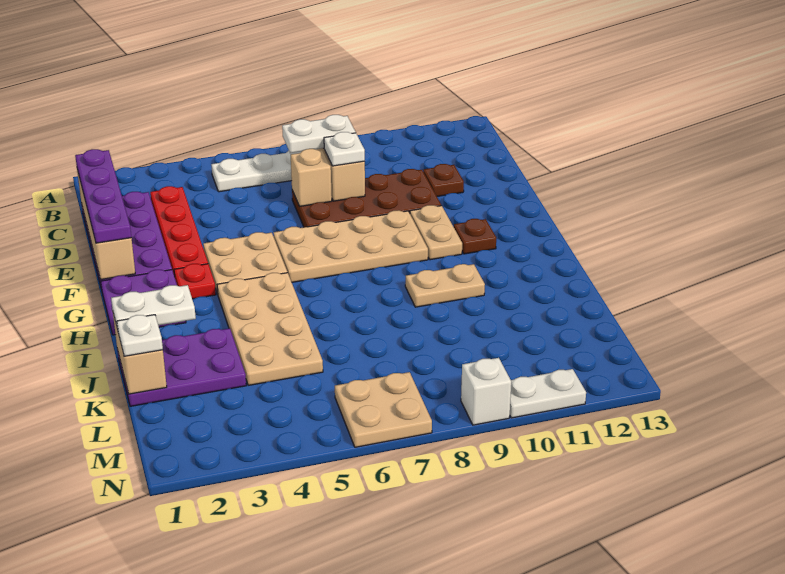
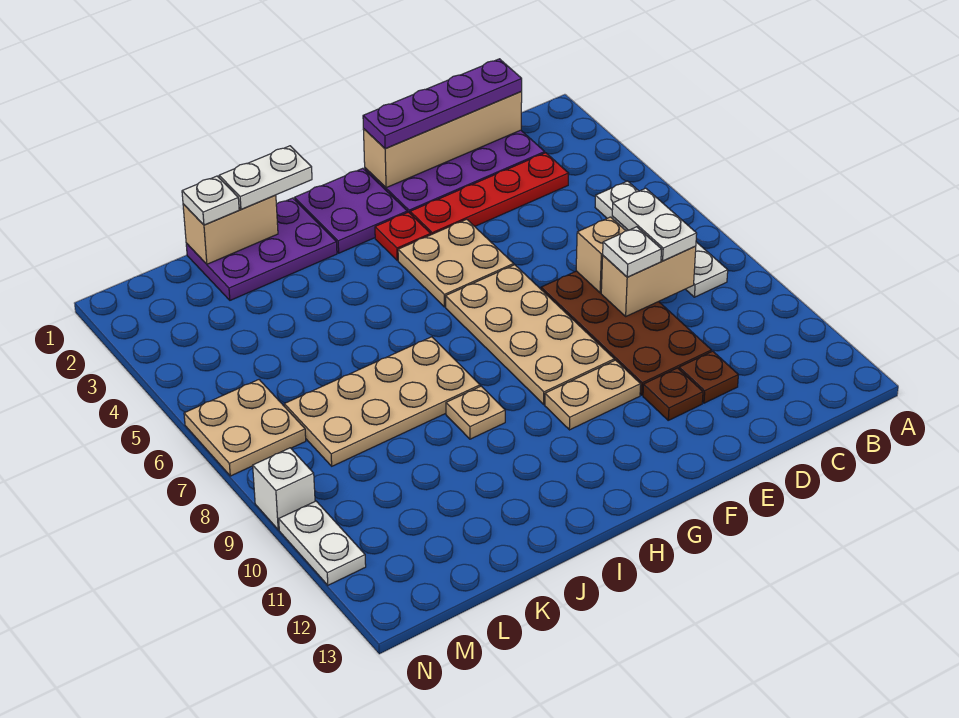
brown 1x1 plate [454,219,496,254] -> brown 1x1 plate moved to [643,368,703,420]
tan 2x4 plate [217,273,323,386] -> tan 2x4 plate moved to [284,337,480,466]
tan 1x2 plate [405,264,485,307] -> tan 1x1 plate [446,386,505,439]
purple 2x3 plate [117,328,246,406] -> purple 2x3 plate turned to [186,198,337,300]
white 1x2 plate [111,285,196,330] -> white 1x2 plate turned to [219,146,312,210]

